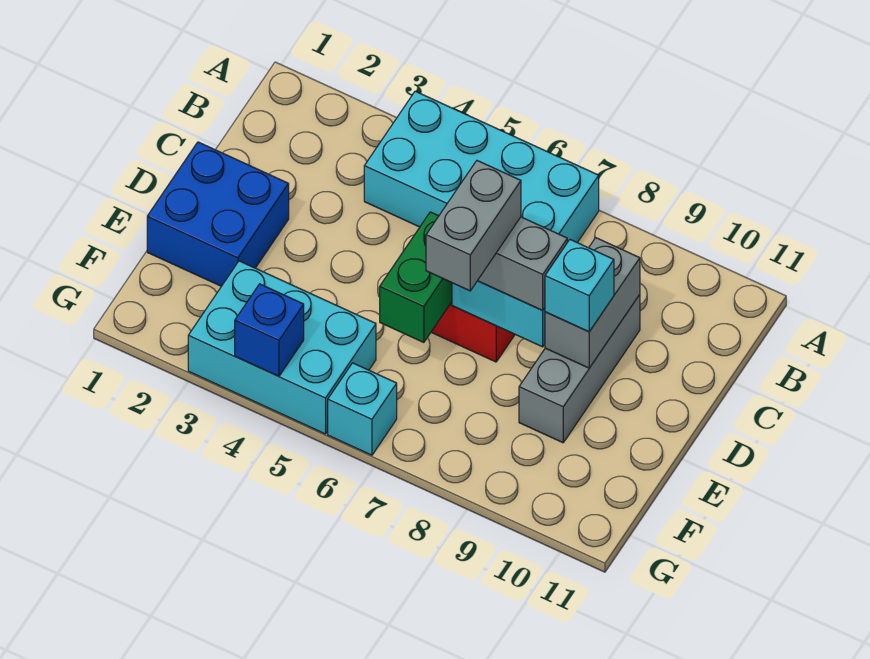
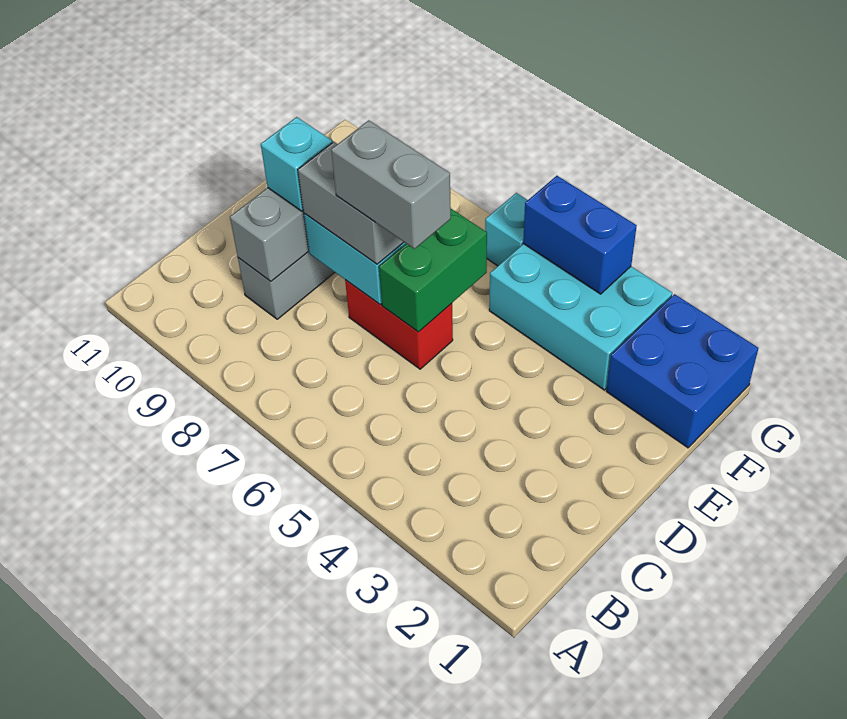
cyan 2x4 brick [364,91,599,243] -> none
blue 2x2 brick [147,142,289,286] -> blue 2x2 brick moved to [606,294,758,448]
grey 1x2 brick [426,161,521,291] -> grey 1x2 brick turned to [331,120,451,249]
blue 1x1 brick [235,284,304,376] -> blue 1x2 brick [523,176,637,294]

